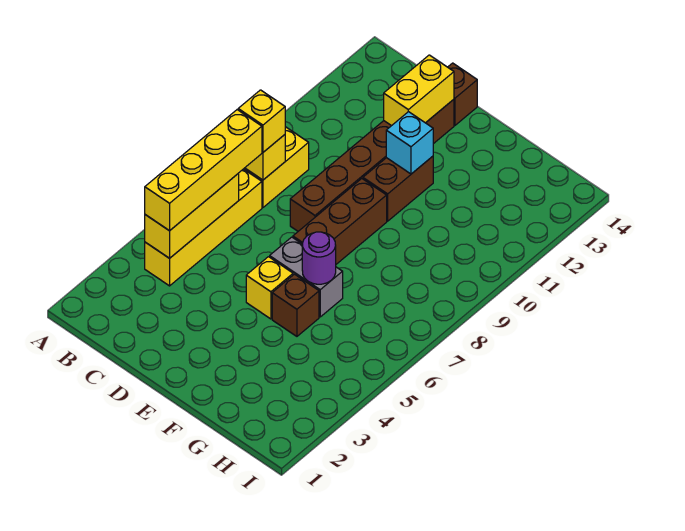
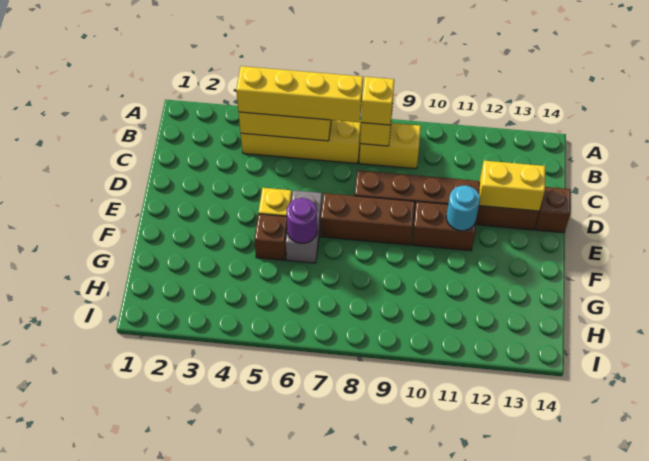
cyan 1x1 brick [386,112,433,174] -> cyan 1x1 round brick [446,185,480,231]

